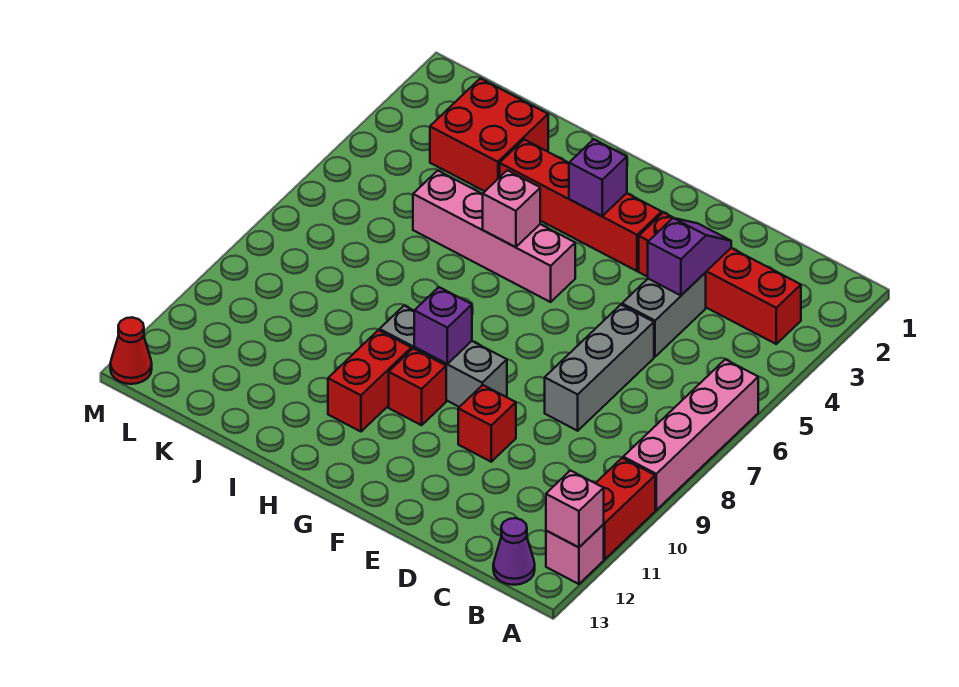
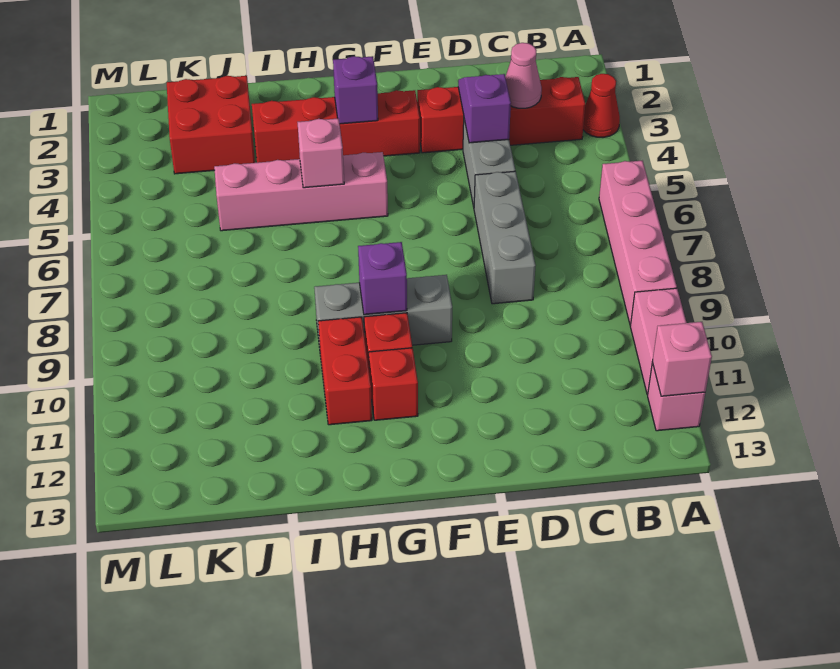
red 1x2 brick [596,458,655,559] -> pink 1x2 brick [630,288,687,395]
purple 1x1 cone [493,518,535,585] -> none
none -> pink 1x1 cone [505,43,542,108]
red 1x1 brick [458,385,516,462] -> red 1x1 brick moved to [369,348,418,420]
red 1x1 cone [110,317,152,384] -> red 1x1 cone moved to [583,74,620,138]

